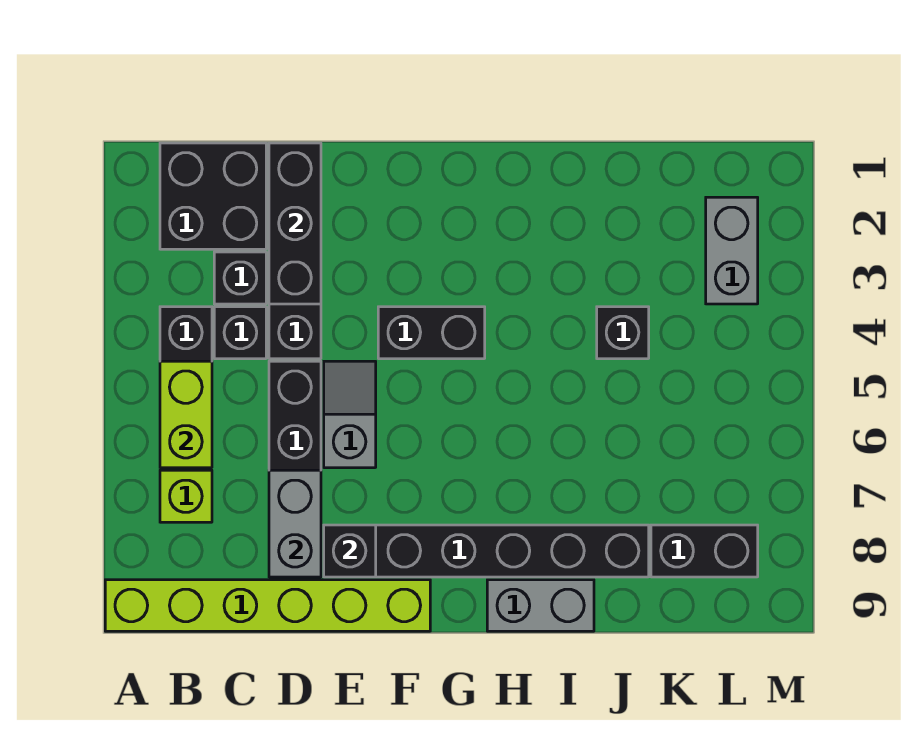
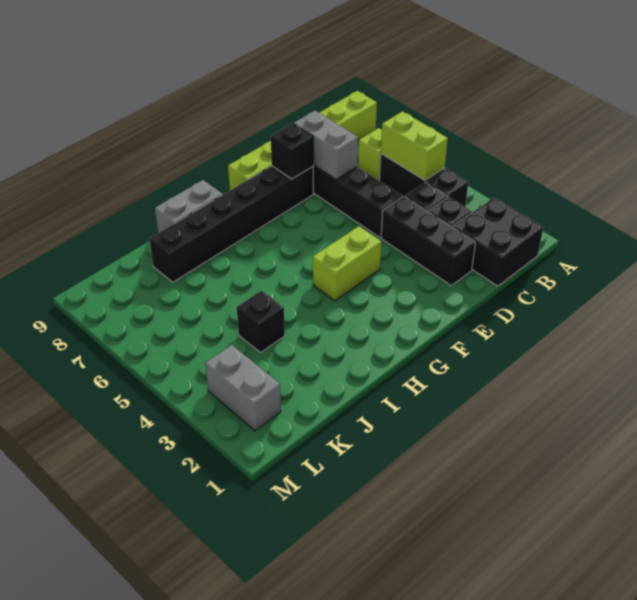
black 1x3 brick [269,143,321,304] -> none
grey 1x2 slope [324,361,376,468] -> none
black 1x2 brick [378,307,485,359] -> lime 1x2 brick [313,226,381,301]
black 1x2 brick [651,525,758,577] -> none

